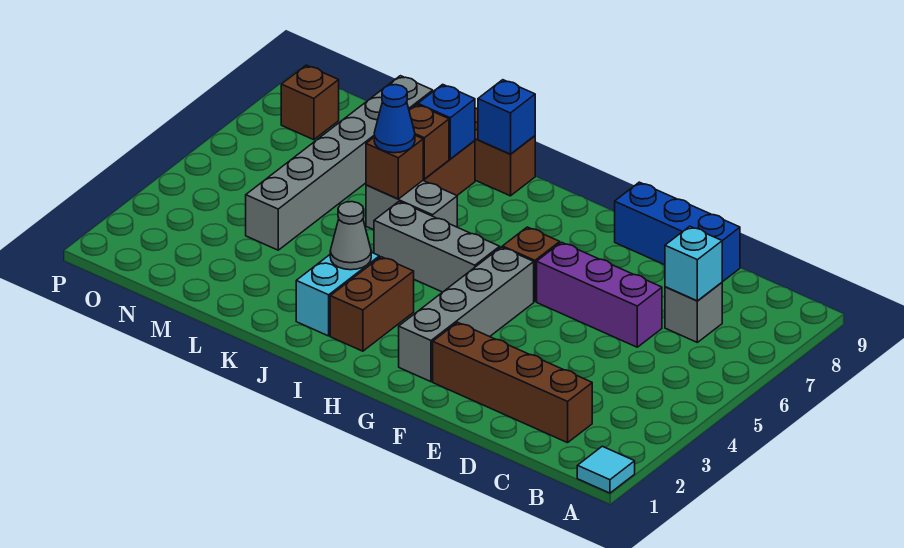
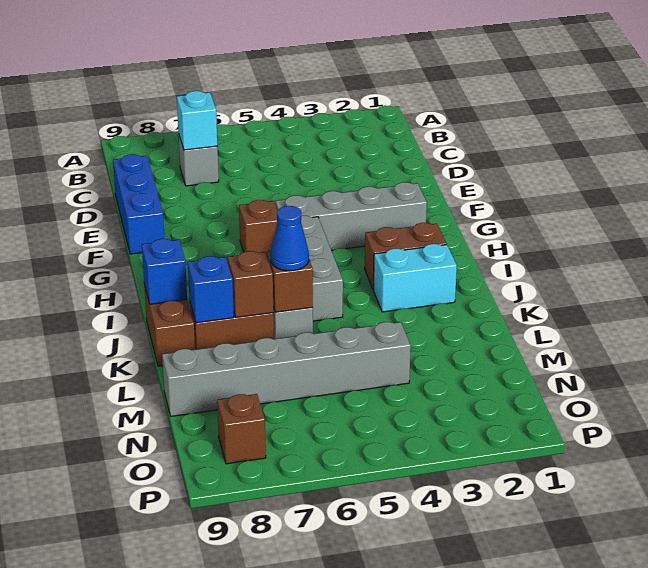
cyan 1x1 tile [577,446,635,493] -> none
brown 1x4 brick [433,322,592,443] -> none
purple 1x3 brick [537,242,662,347] -> none
grey 1x1 cone [330,202,371,270] -> none

